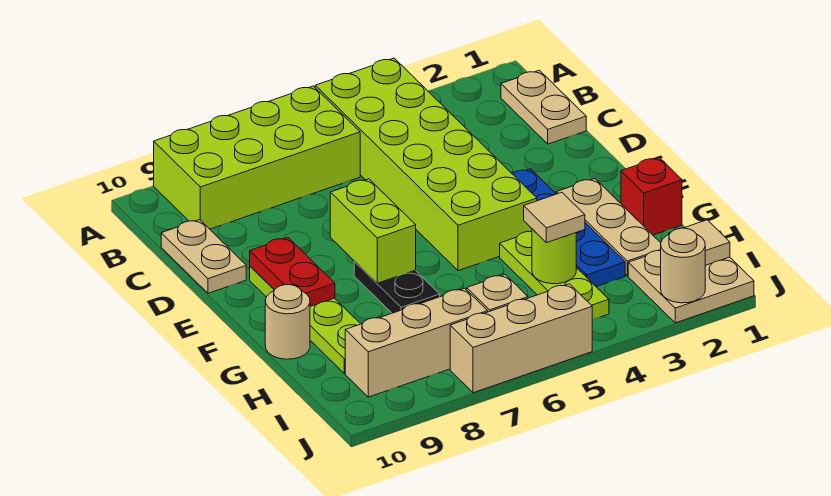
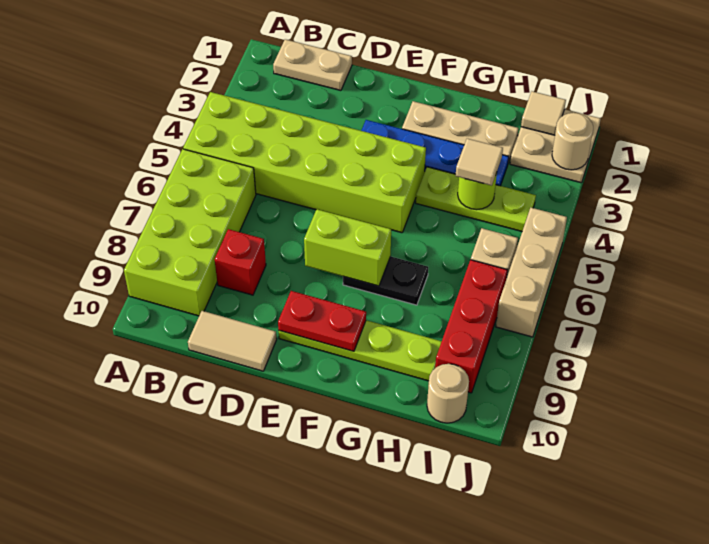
tan 1x2 plate [161,220,246,293] -> tan 1x2 tile [188,311,277,371]
red 1x1 brick [621,158,682,235] -> red 1x1 brick moved to [215,229,266,295]
tan 1x1 round brick [265,285,310,359] -> tan 1x1 round brick moved to [427,364,469,423]
tan 1x3 brick [345,288,488,397] -> red 1x3 brick [435,260,507,393]

